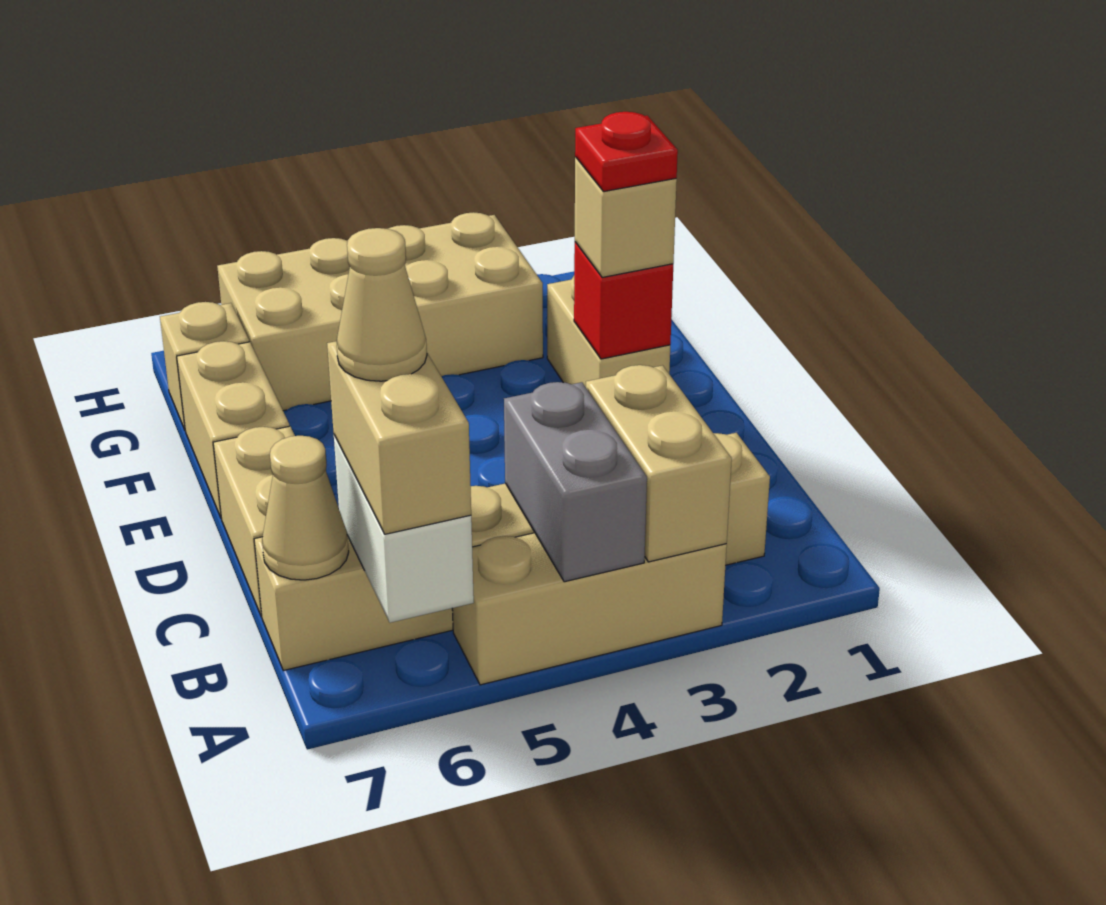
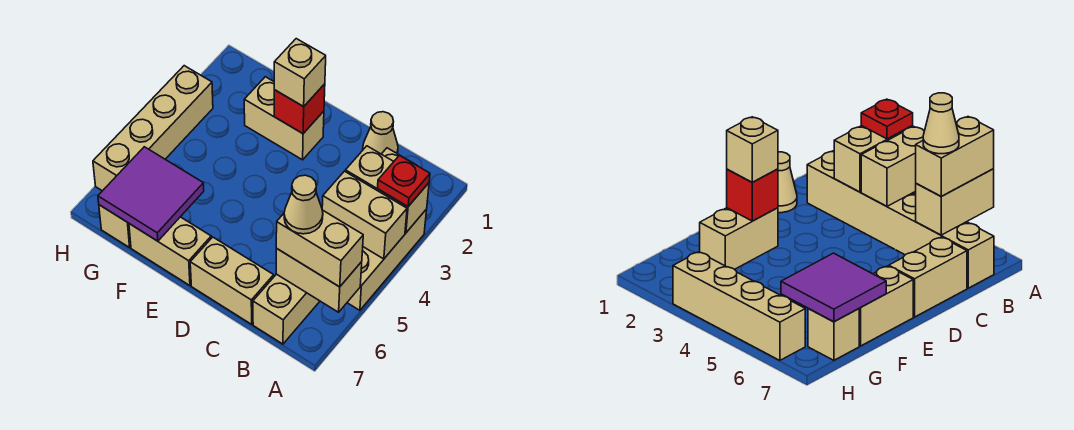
grey 1x2 brick [504,382,647,582] -> tan 1x2 brick [322,171,407,259]
white 1x2 brick [334,435,474,623] -> tan 1x2 brick [276,249,362,312]
tan 1x1 cone [262,436,349,580] -> tan 1x1 cone moved to [363,112,398,154]
red 1x1 plate [575,112,678,192] -> red 1x1 plate moved to [377,155,430,206]
none -> purple 2x2 tile [98,147,204,241]
tan 2x4 brick [217,212,543,411] -> tan 1x4 brick [93,66,213,191]

